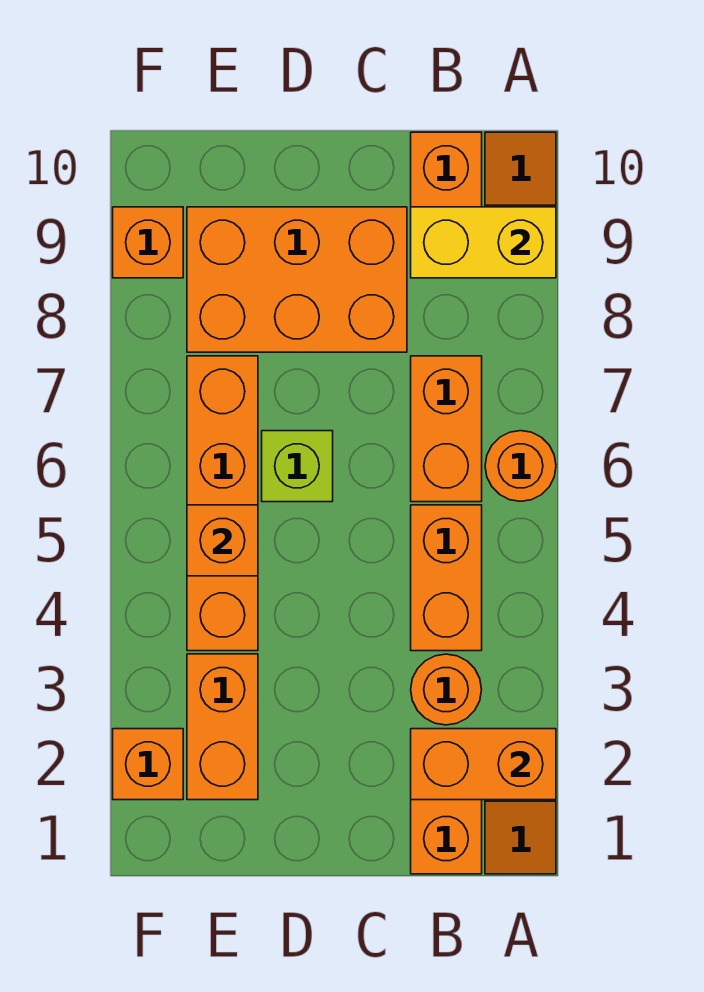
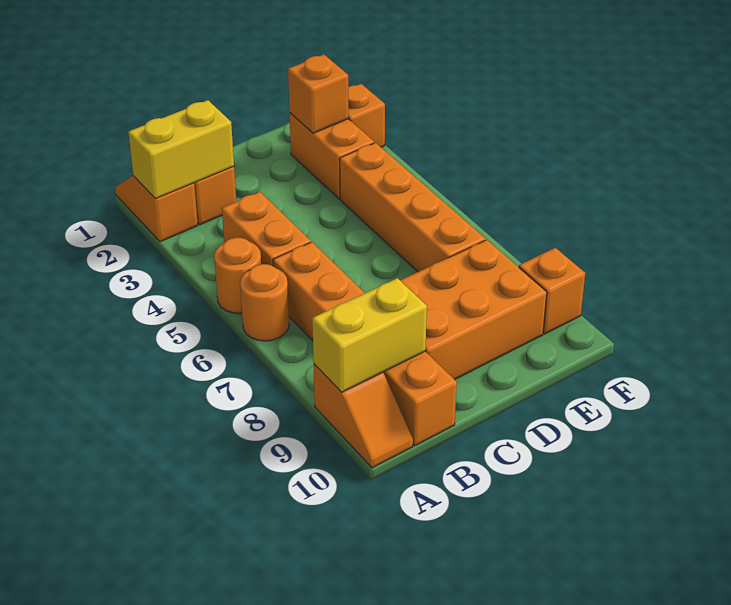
orange 1x2 brick [411,729,556,800] -> yellow 1x2 brick [128,100,234,199]
orange 1x1 round brick [411,654,482,725] -> orange 1x1 round brick moved to [214,238,261,314]
lime 1x1 brick [262,431,333,502] -> none
orange 1x1 brick [187,505,258,576] -> orange 1x1 brick moved to [288,55,349,133]

